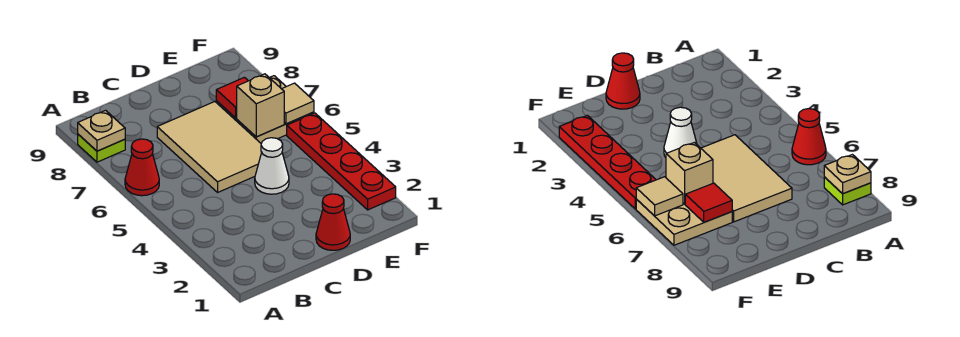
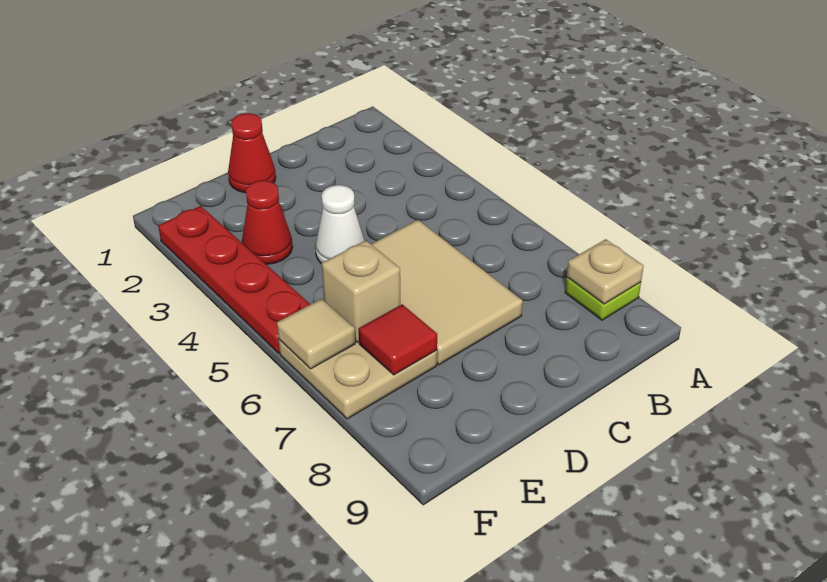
red 1x1 cone [125,139,159,196] -> red 1x1 cone moved to [242,180,292,264]

